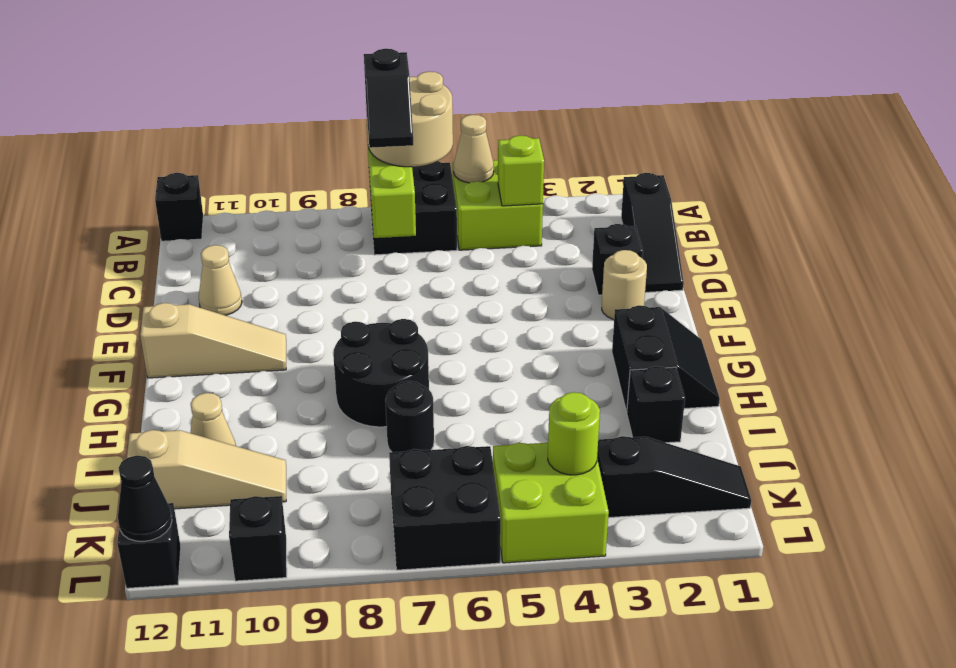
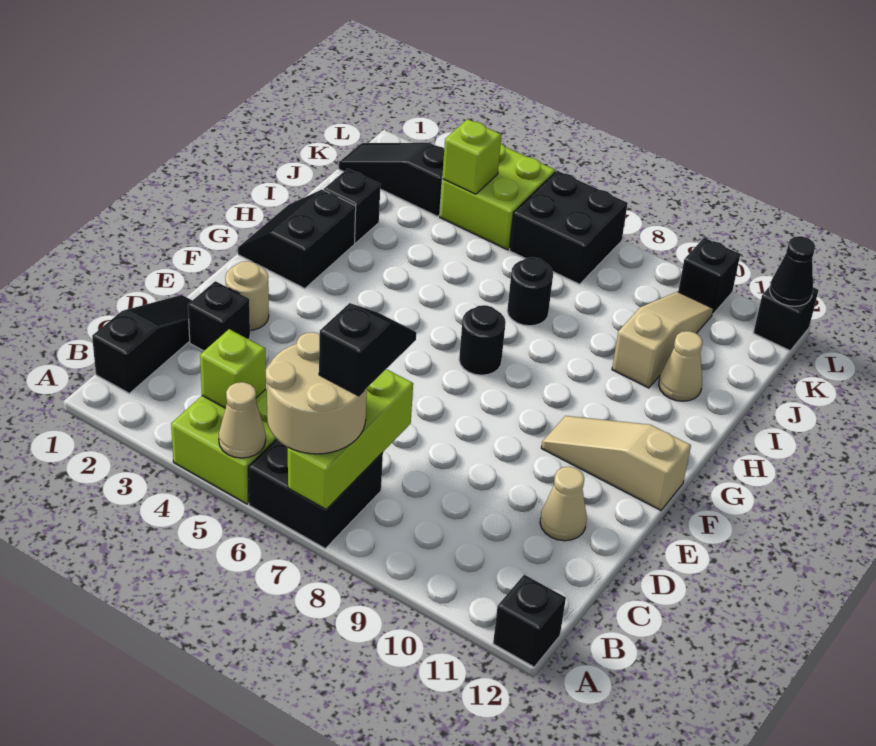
black 2x2 round brick [333,319,429,427] -> black 1x1 round brick [459,305,506,375]
tan 1x3 slope [127,430,286,509] -> tan 1x3 slope turned to [612,292,713,388]
lime 1x1 round brick [548,392,600,475] -> lime 1x1 brick [442,119,501,194]

